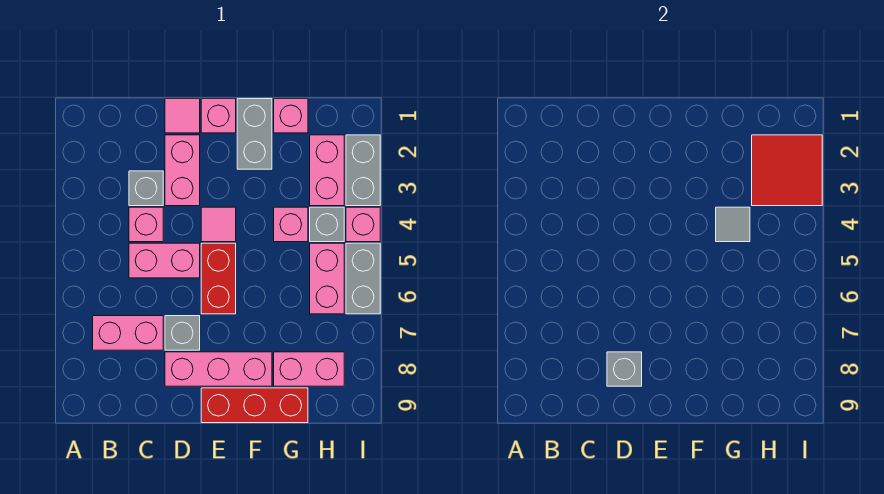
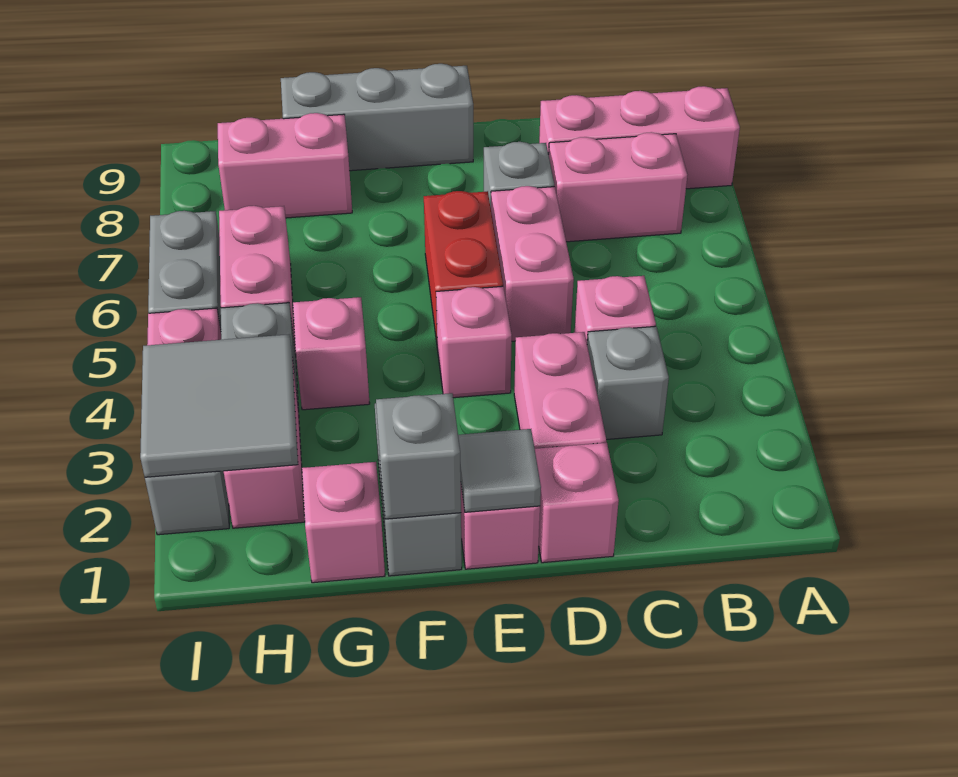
pink 1x2 brick [129,243,200,278] -> pink 1x2 brick turned to [491,186,574,341]
pink 1x1 tile [165,99,200,133] -> pink 1x1 brick [535,443,619,563]
pink 1x3 brick [165,352,272,386] -> pink 1x3 brick moved to [539,86,740,189]
grey 1x1 brick [607,352,642,386] -> grey 1x1 brick moved to [376,393,461,519]
pink 1x1 tile [201,207,236,242] -> pink 1x1 brick [436,286,512,398]
red 1x3 brick [201,388,308,423] -> grey 1x3 brick [281,64,473,171]
grey 1x1 tile [716,207,750,242] -> grey 1x1 tile moved to [458,429,541,512]
red 2x2 tile [752,135,822,206] -> grey 2x2 tile [140,334,298,477]

